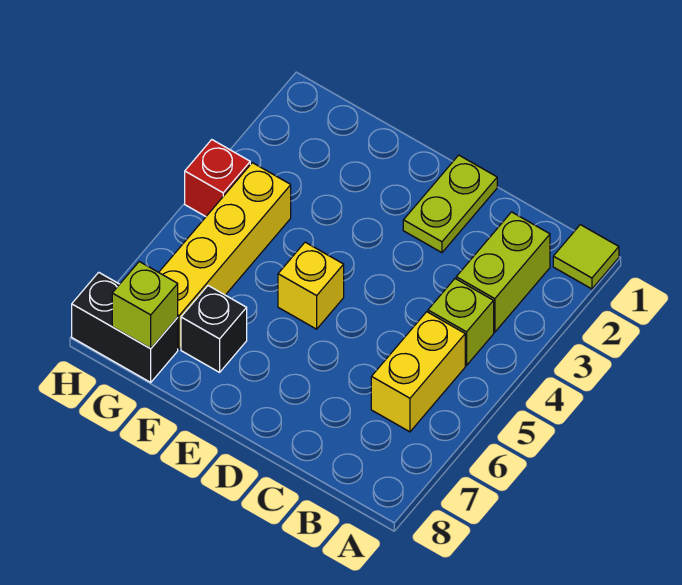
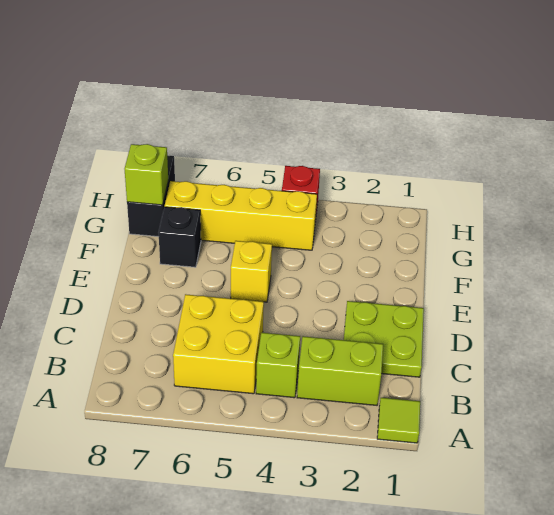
yellow 1x2 brick [371,312,465,432] -> yellow 2x2 brick [173,294,264,394]
lime 1x2 plate [403,155,497,253] -> lime 2x2 plate [344,301,424,377]

